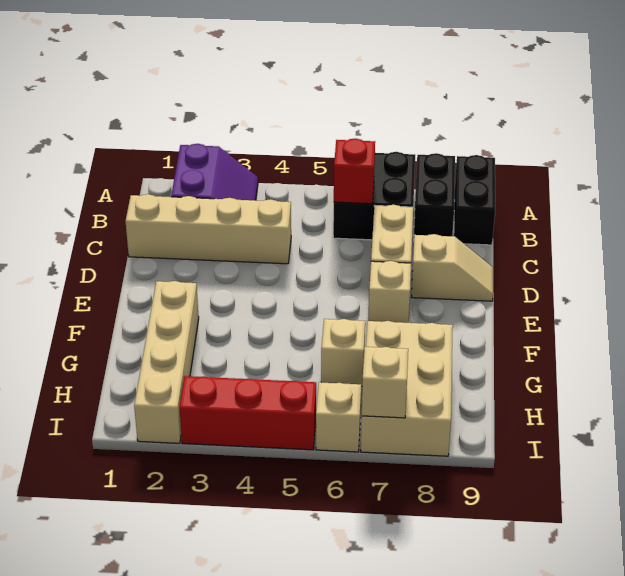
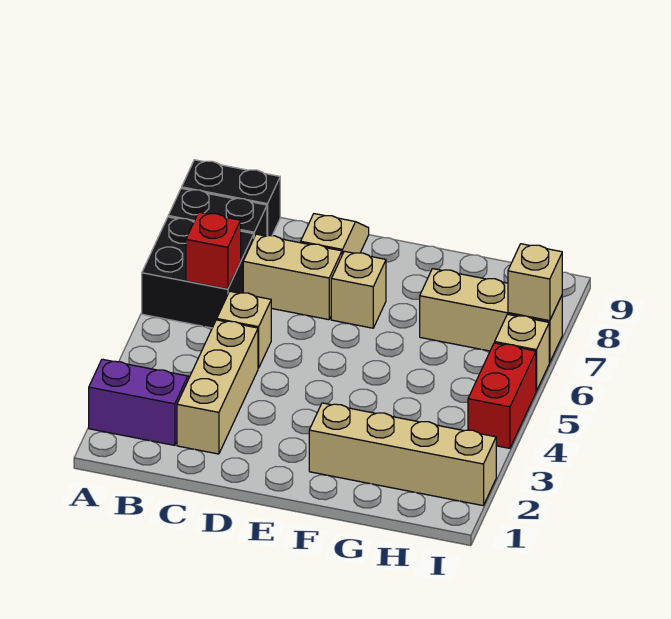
tan 1x4 brick [125,194,291,264] -> tan 1x3 brick [177,320,258,454]
tan 1x1 brick [321,319,365,386] -> tan 1x1 brick moved to [217,291,271,368]
tan 2x3 brick [361,321,453,456] -> tan 1x3 brick [420,269,562,363]
red 1x3 brick [180,376,316,450] -> red 1x2 brick [468,343,536,448]

